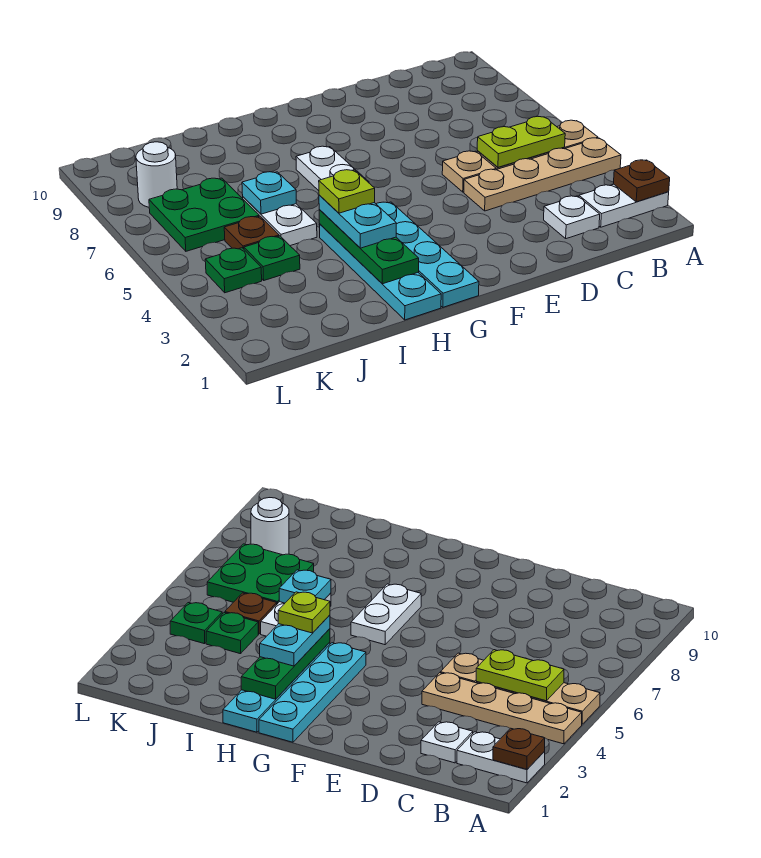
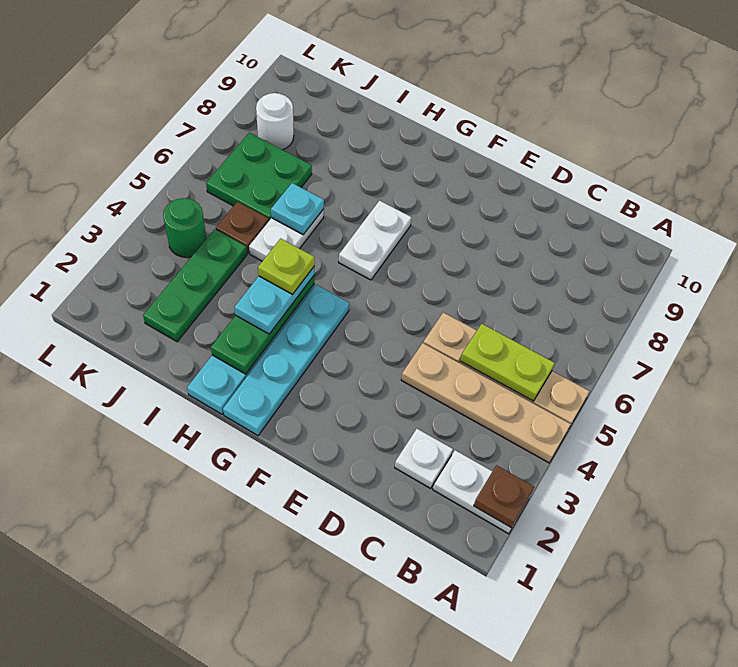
green 1x1 plate [244,236,300,280] -> green 1x3 plate [143,229,247,342]
green 1x1 plate [205,248,262,293] -> green 1x1 round brick [163,198,206,257]

